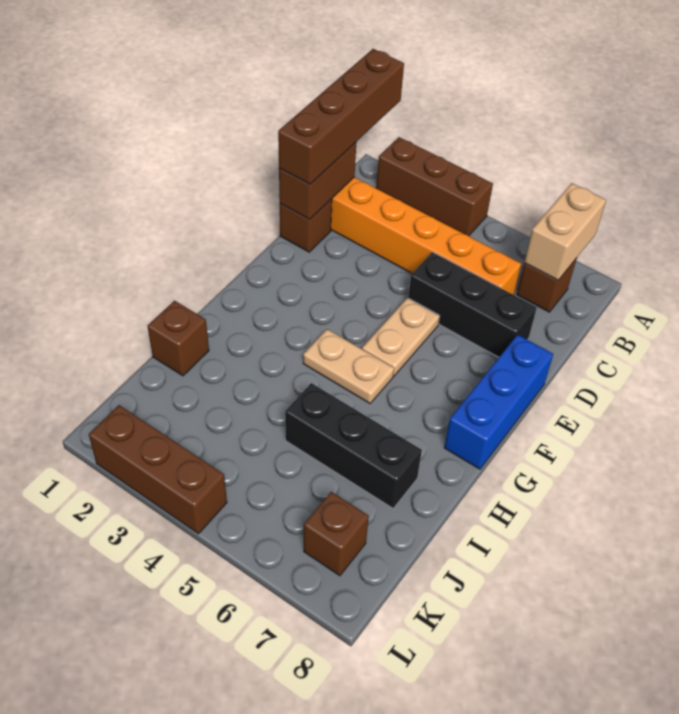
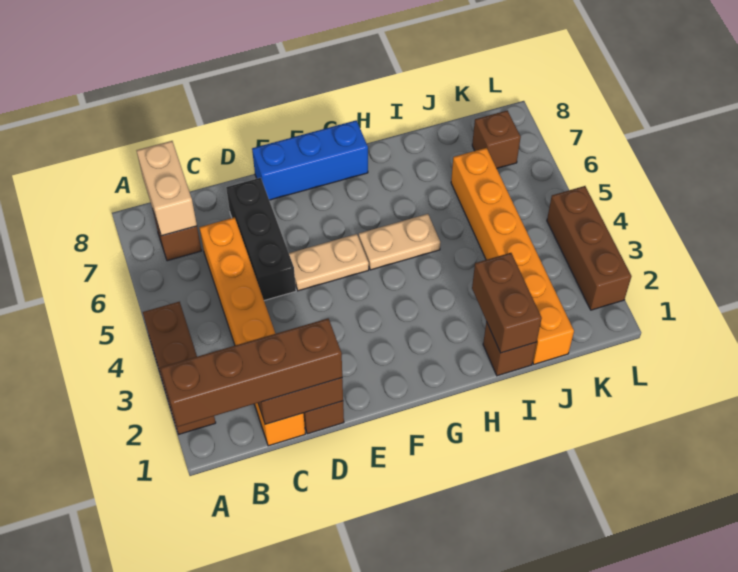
tan 1x2 brick [524,183,606,280] -> tan 1x2 brick turned to [137,141,197,236]
tan 1x2 plate [303,329,394,403] -> tan 1x2 plate turned to [359,214,440,270]
none -> brown 1x2 brick [472,253,542,353]
black 1x3 brick [285,383,422,508] -> none
none -> orange 1x6 brick [451,148,574,364]

